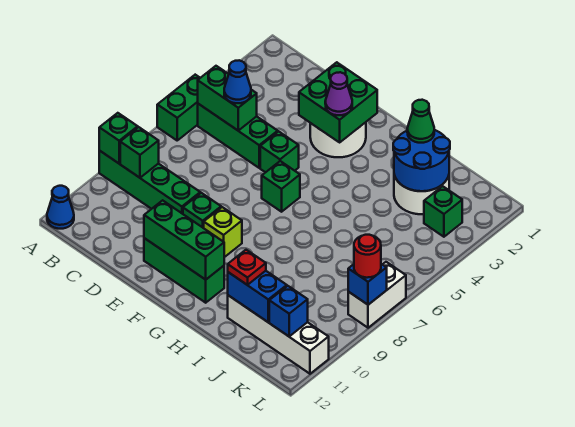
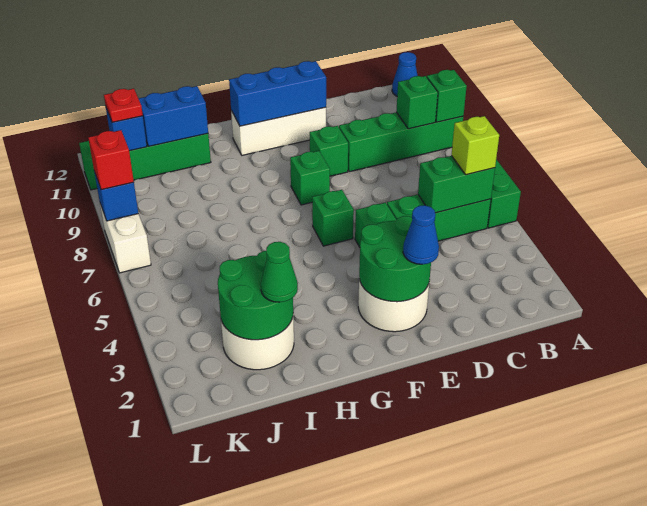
blue 1x1 cone [224,60,251,103] -> blue 1x1 cone moved to [403,205,439,264]
green 2x2 brick [299,62,377,142] -> green 2x2 round brick [359,216,431,302]
green 1x3 brick [144,238,224,303] -> white 1x3 brick [231,107,326,155]
green 1x3 brick [144,200,224,280] -> blue 1x3 brick [229,61,326,126]
purple 1x1 cone [325,72,352,115] -> none
lime 1x1 brick [204,207,242,257] -> lime 1x1 brick moved to [451,116,499,175]
blue 2x2 round brick [393,130,450,191] -> green 2x2 round brick [218,251,293,340]
white 1x4 brick [228,295,329,374] -> green 1x4 brick [79,133,211,190]
red 1x1 plate [228,250,266,285] -> red 1x1 plate moved to [104,89,143,122]
green 1x1 brick [424,186,462,237] -> green 1x1 brick moved to [290,151,330,205]
red 1x1 round brick [354,235,381,278] -> red 1x1 brick [88,130,134,190]

